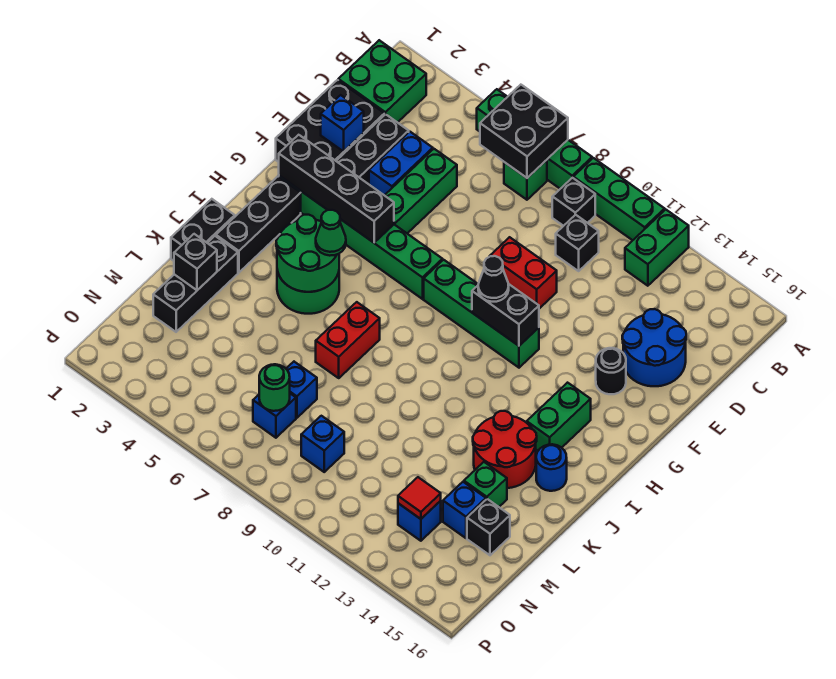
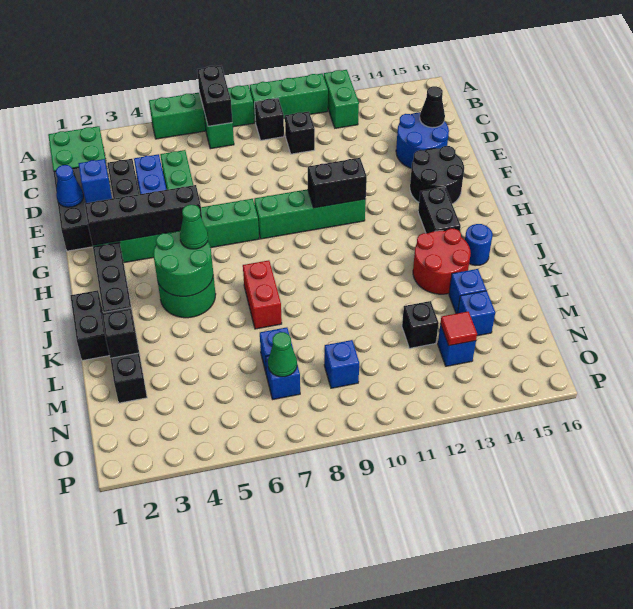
black 2x2 brick [480,85,568,178] -> black 1x2 brick [197,66,232,126]
none -> blue 1x1 cone [56,165,83,207]
red 1x2 brick [490,237,557,309] -> none
black 1x1 round brick [596,348,626,394] -> black 2x2 round brick [410,146,464,204]
black 1x1 cone [478,256,509,302] -> black 1x1 cone moved to [420,86,445,128]
green 1x2 brick [527,383,591,451] -> black 1x2 brick [418,187,461,233]
green 1x1 brick [464,462,507,507] -> blue 1x1 brick [449,269,486,314]
black 1x1 brick [467,499,510,555] -> black 1x1 brick moved to [402,301,439,348]
green 1x1 round brick [259,364,290,411] -> green 1x1 cone [268,332,297,377]

